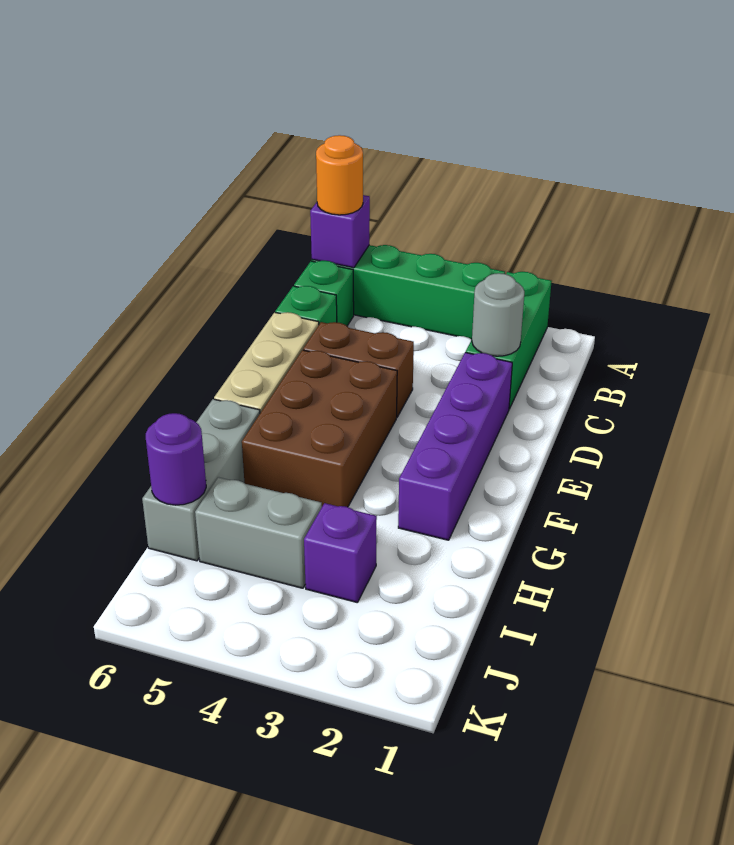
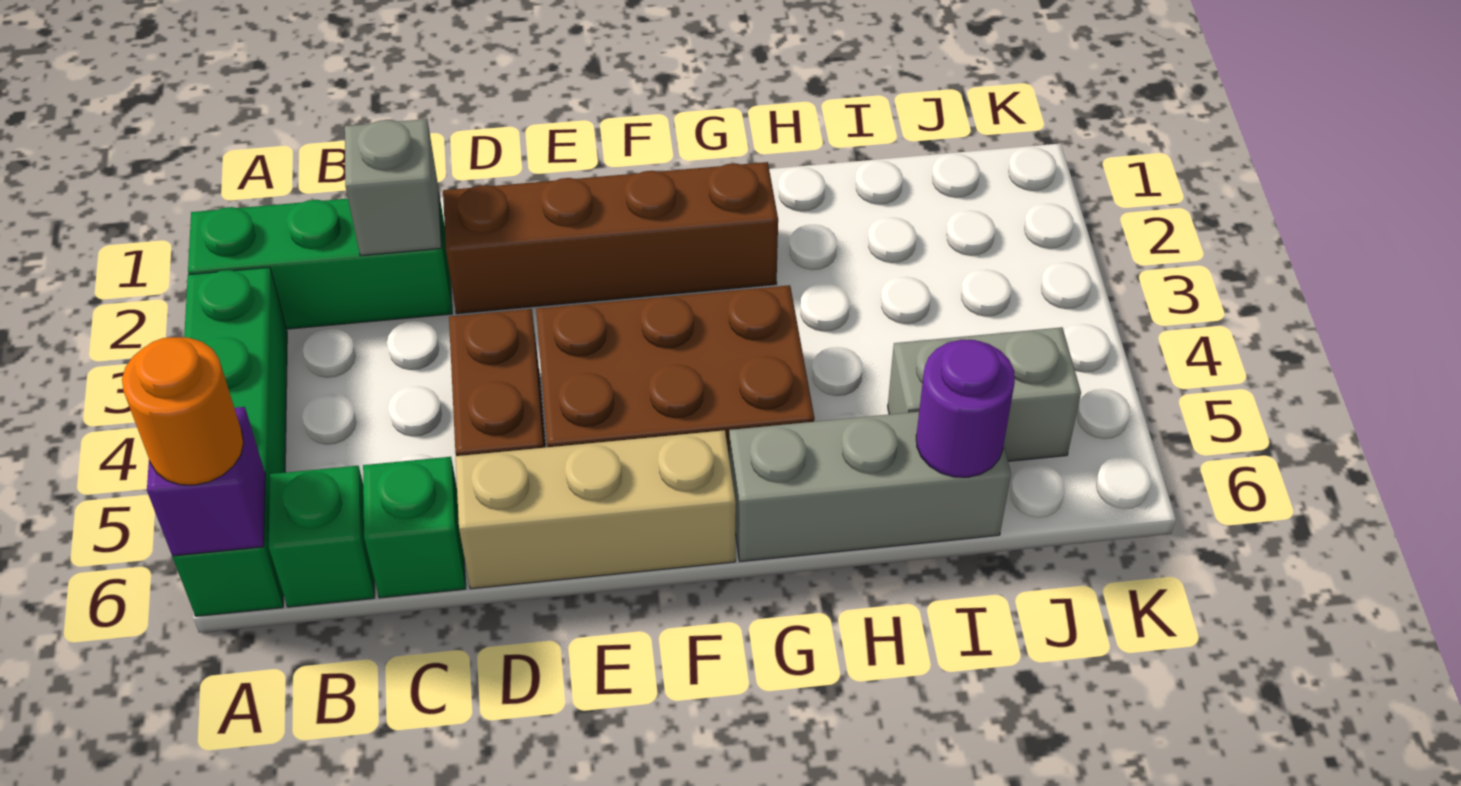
grey 1x1 round brick [472,273,524,356] -> grey 1x1 brick [345,119,441,256]
purple 1x4 brick [398,352,512,540] -> brown 1x4 brick [443,162,778,314]
purple 1x1 brick [304,503,377,603] -> none
grey 1x2 brick [195,477,322,588] -> grey 1x2 brick turned to [888,327,1081,461]

